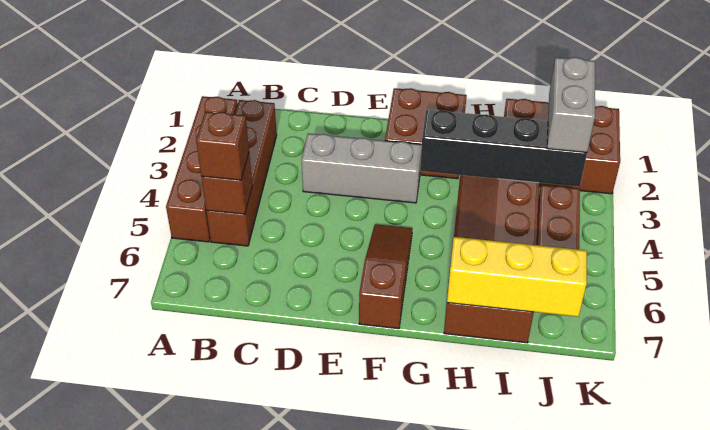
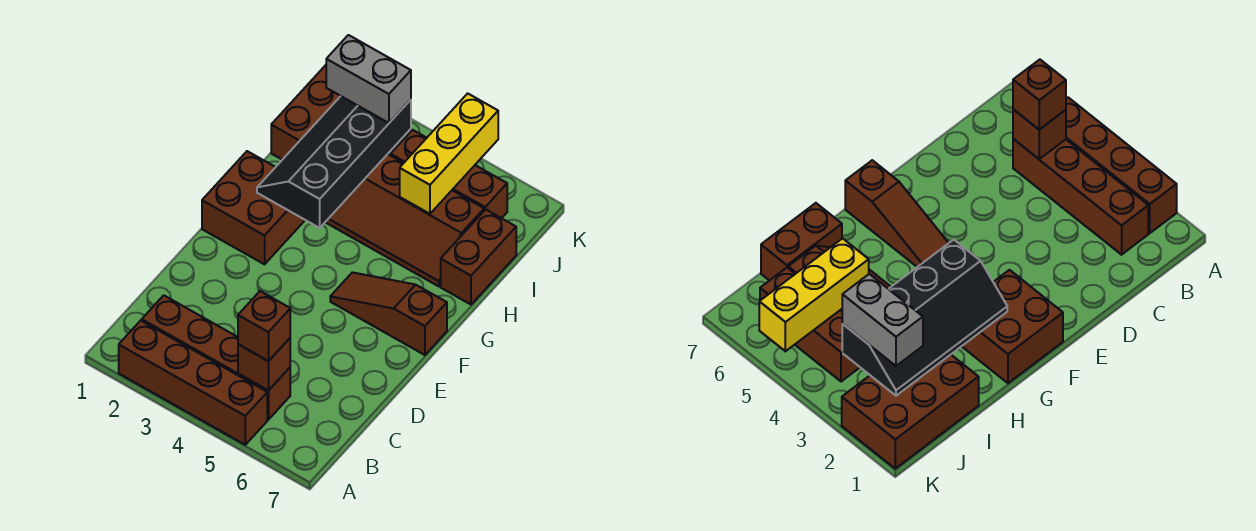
grey 1x3 brick [302,133,422,203] -> none
yellow 1x3 brick [447,237,587,317] -> yellow 1x3 brick moved to [400,93,498,214]

